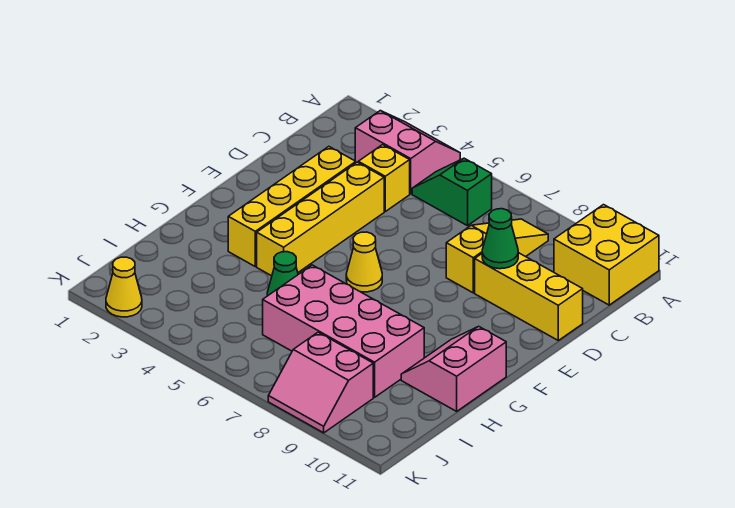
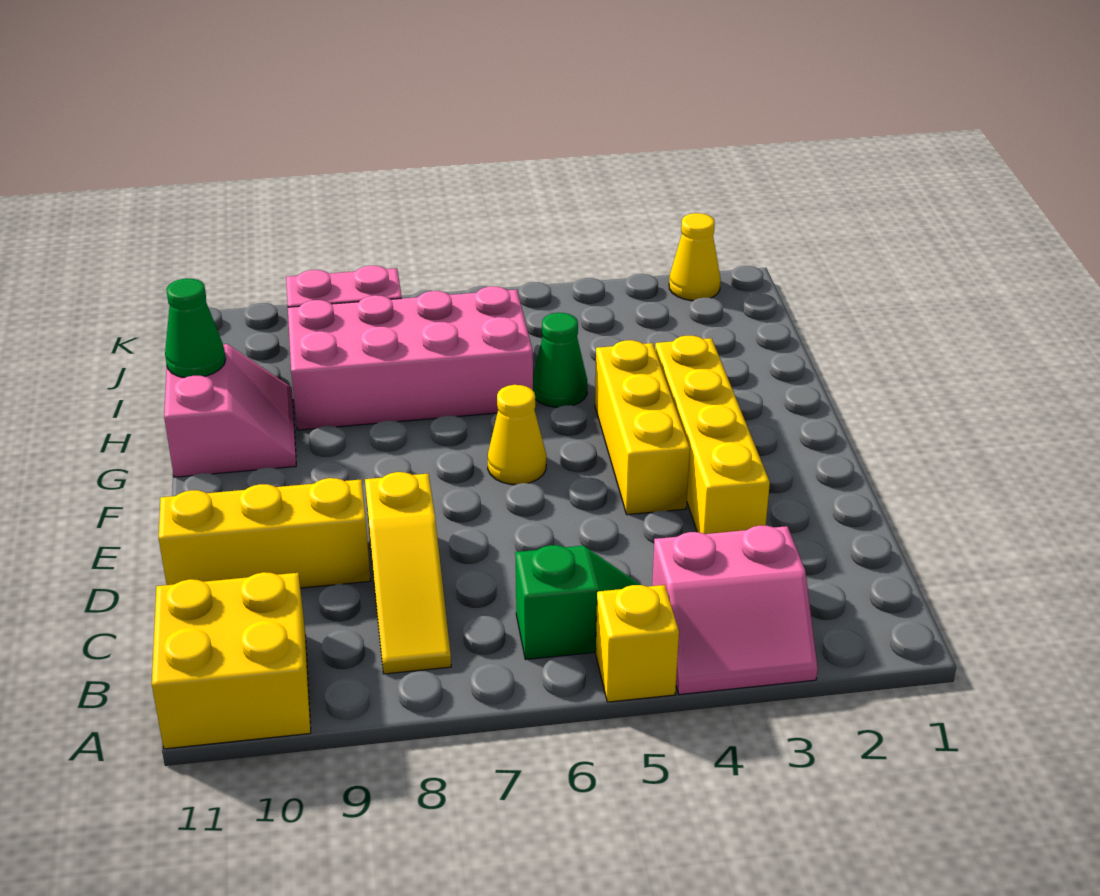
yellow 1x1 brick [358,145,410,211] -> yellow 1x1 brick moved to [596,585,679,702]
yellow 1x4 brick [257,162,384,276] -> yellow 1x3 brick [595,340,690,515]
green 1x1 cone [482,209,518,269] -> green 1x1 cone moved to [165,278,226,378]

